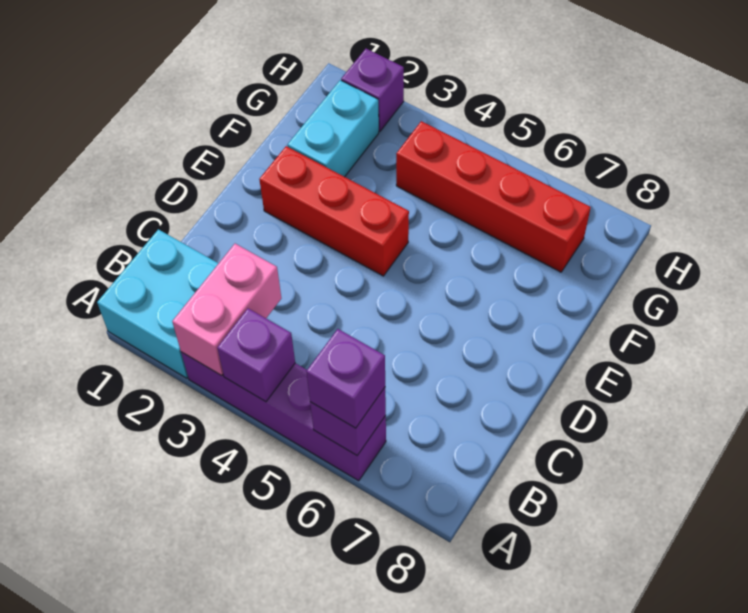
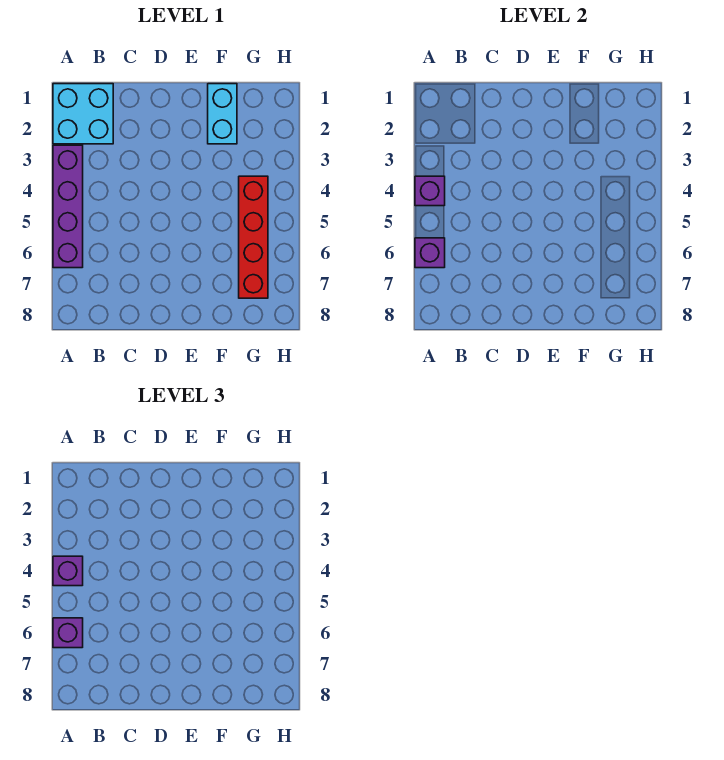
pink 1x2 brick [172,244,281,376] -> none
red 1x3 brick [259,146,409,276] -> none
cyan 1x2 brick [288,80,379,177] -> cyan 1x2 brick turned to [208,84,237,144]
purple 1x1 brick [341,49,404,132] -> purple 1x1 brick moved to [53,556,83,586]

